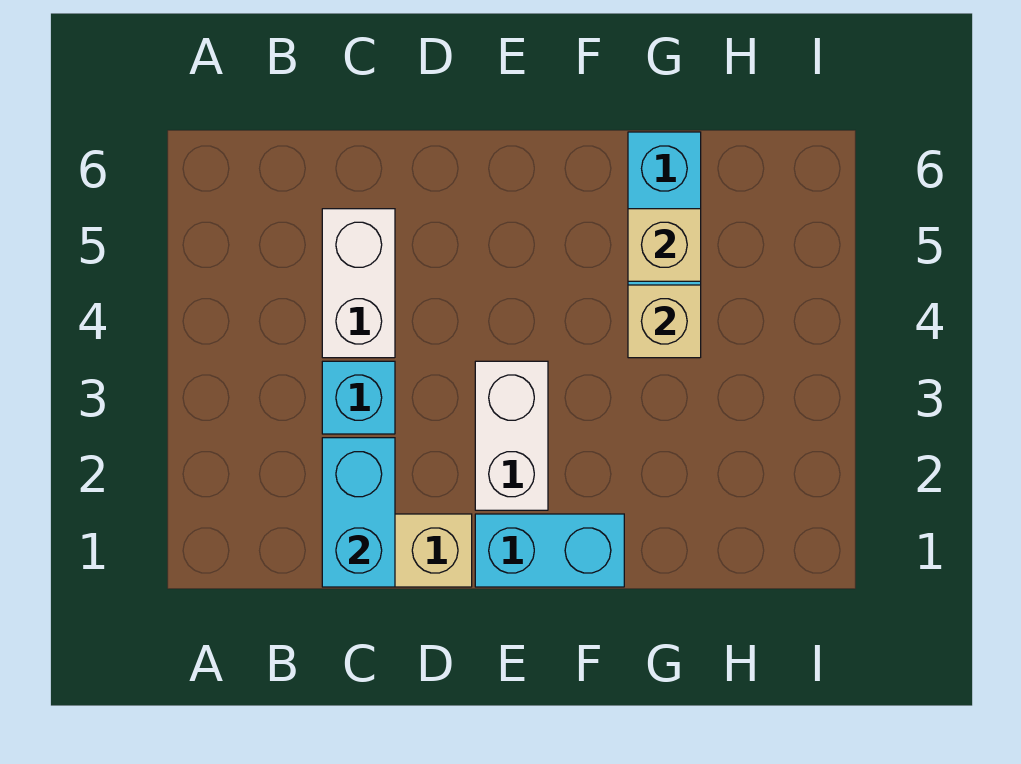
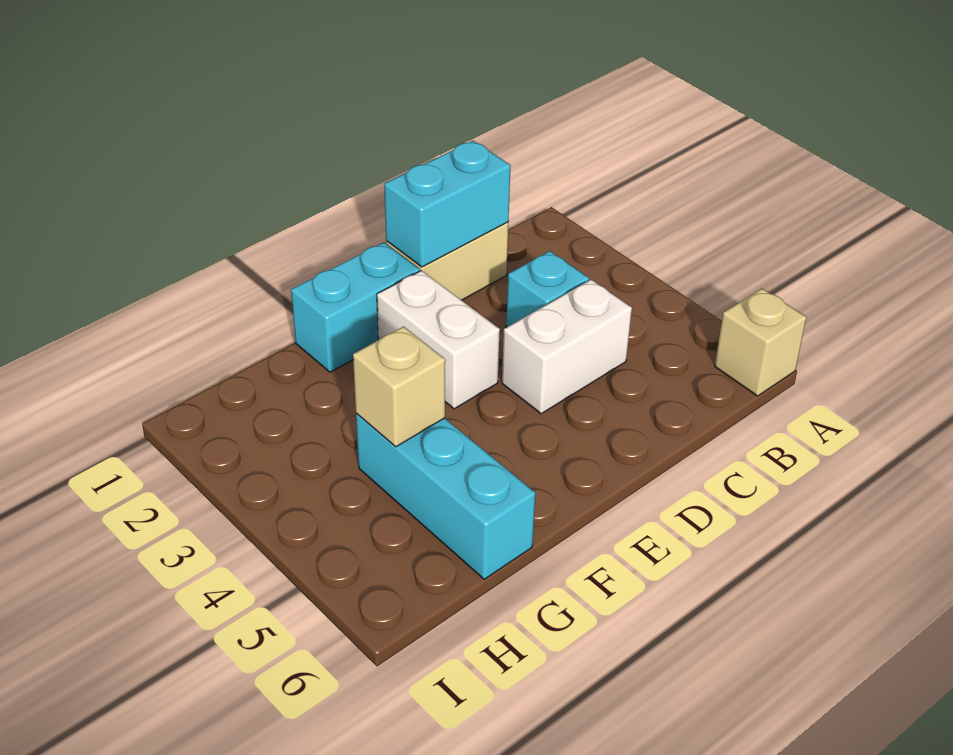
cyan 1x2 brick [322,438,395,587] -> cyan 1x2 brick turned to [384,141,511,267]
white 1x2 brick [322,209,395,358] -> white 1x2 brick turned to [502,280,632,414]
tan 1x1 brick [628,209,701,281] -> tan 1x1 brick moved to [715,289,806,396]

